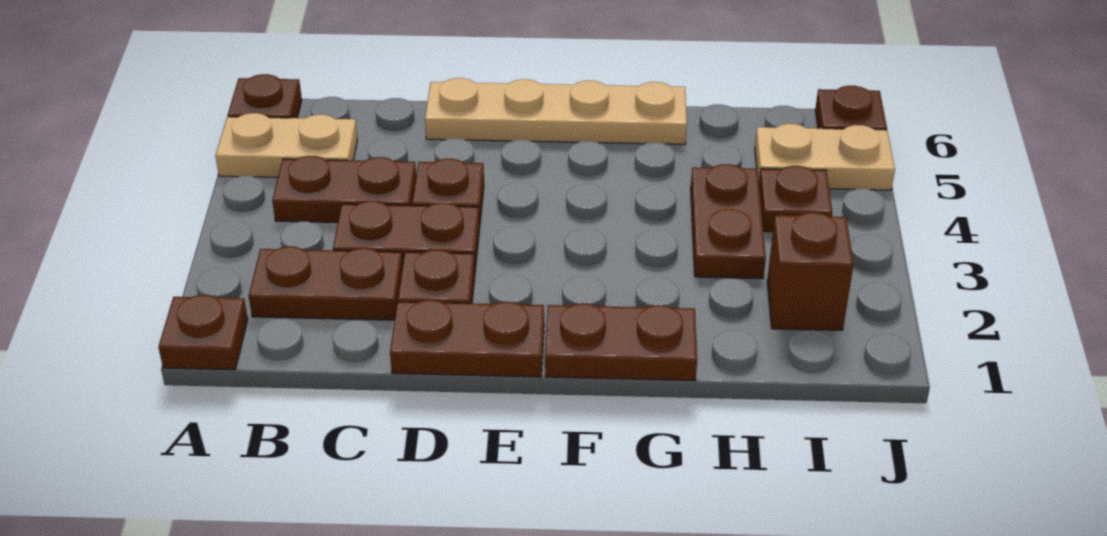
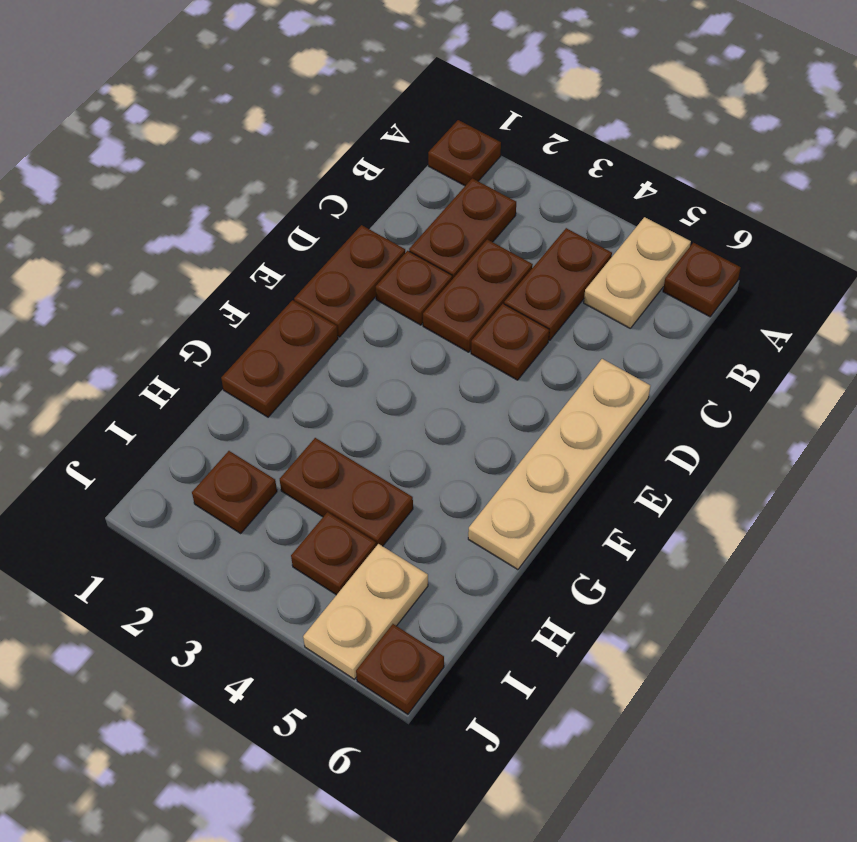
brown 1x1 brick [767,212,854,330] -> brown 1x1 plate [192,451,277,533]

